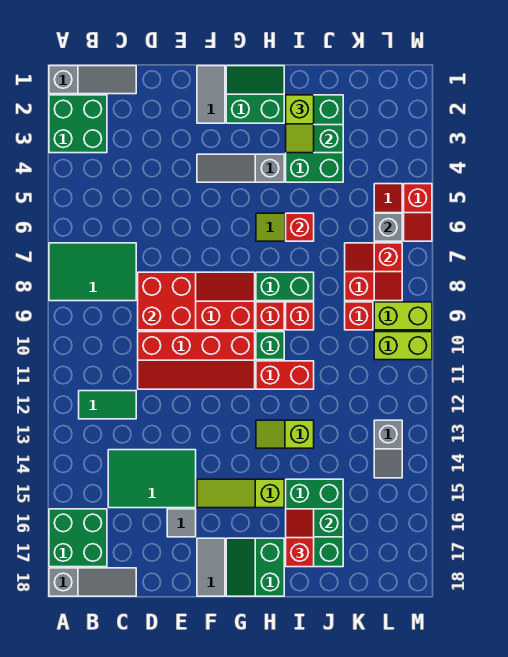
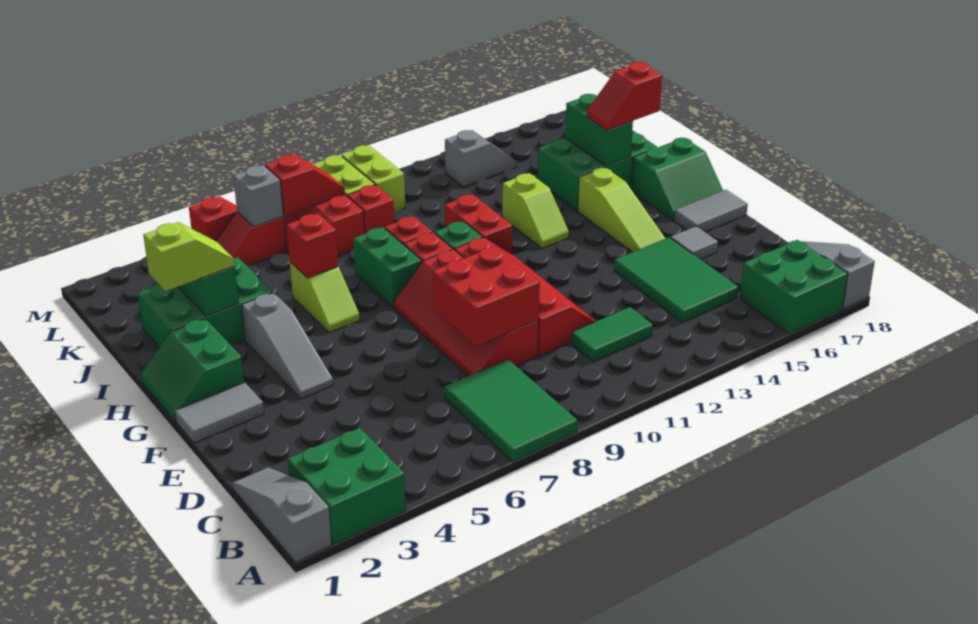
green 1x2 tile [79,391,136,419] -> green 1x2 tile turned to [571,307,653,362]

